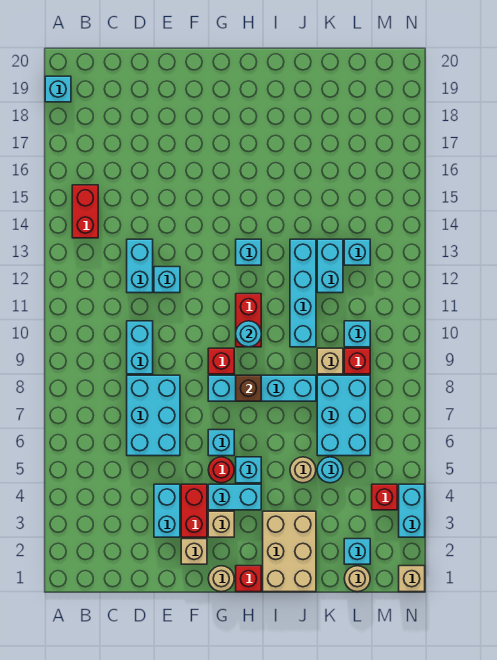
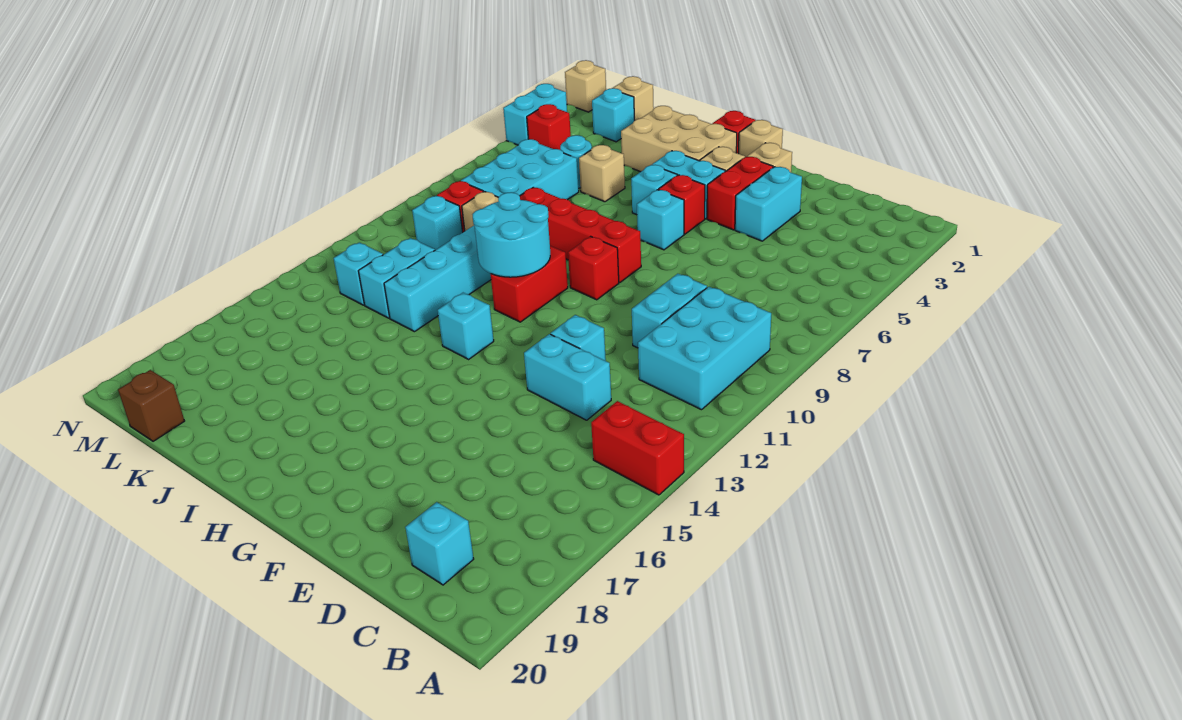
cyan 1x1 brick [45,76,71,102] -> cyan 1x1 brick moved to [405,502,474,585]
red 1x2 brick [72,185,98,238] -> red 1x2 brick turned to [591,401,684,495]
cyan 2x3 brick [127,375,180,456] -> cyan 2x3 brick moved to [638,287,771,410]
cyan 1x2 brick [127,239,153,293] -> cyan 1x2 brick turned to [524,334,611,420]
tan 1x1 round brick [208,566,234,592] -> tan 1x1 brick [739,120,783,157]
red 1x1 round brick [208,457,234,483] -> red 1x1 brick [658,175,705,234]
cyan 1x4 brick [208,375,316,401] -> red 1x4 brick [520,187,641,283]
brown 1x1 brick [236,375,261,401] -> brown 1x1 brick moved to [118,370,184,441]
cyan 1x1 round brick [236,321,261,347] -> cyan 2x2 round brick [472,192,550,277]
tan 2x3 brick [263,511,316,592] -> tan 2x3 brick turned to [621,106,737,172]
tan 1x1 round brick [290,457,316,483] -> tan 1x1 brick [579,145,625,202]
tan 1x1 round brick [344,566,370,592] -> tan 1x1 brick [613,76,654,120]

